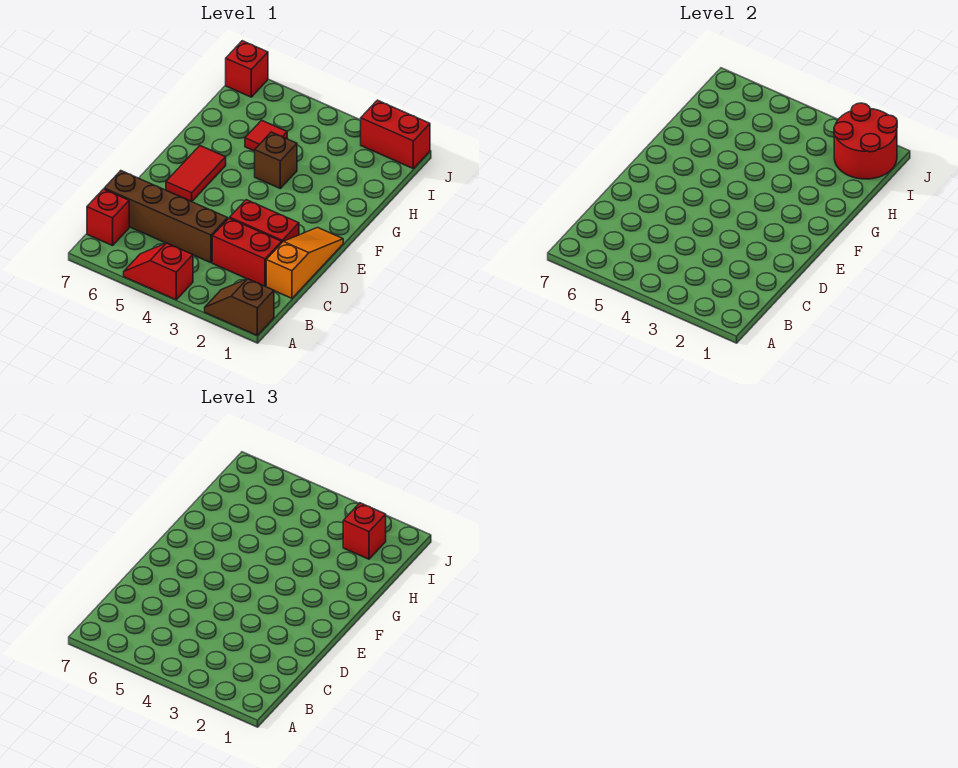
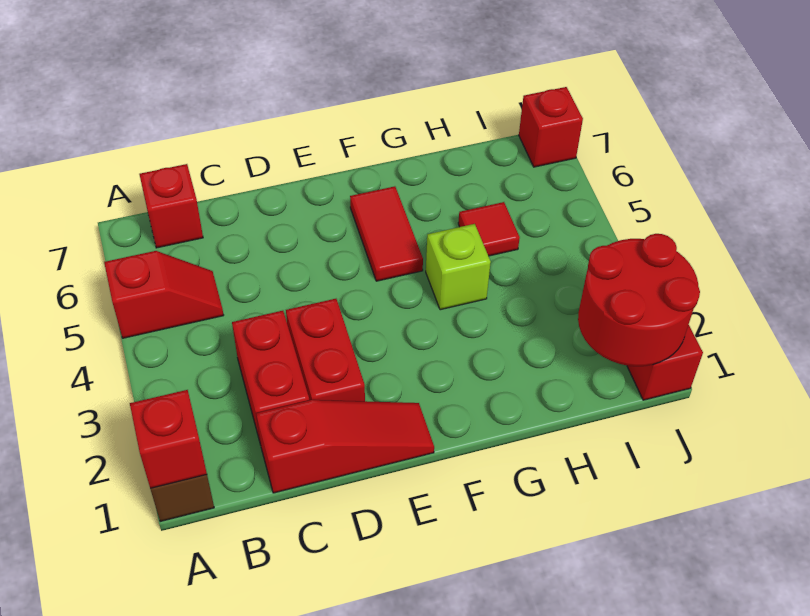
red 1x2 slope [124,243,193,300] -> red 1x2 slope turned to [104,251,224,338]
orange 1x3 slope [266,228,343,298] -> red 1x3 slope [256,400,434,493]
brown 1x4 brick [104,171,228,263] -> none
red 1x2 tile [166,146,226,201] -> red 1x2 tile turned to [350,186,423,281]
brown 1x1 brick [255,132,297,188] -> lime 1x1 brick [426,224,491,310]
red 1x1 brick [343,503,386,559] -> red 1x1 brick moved to [130,390,207,488]

